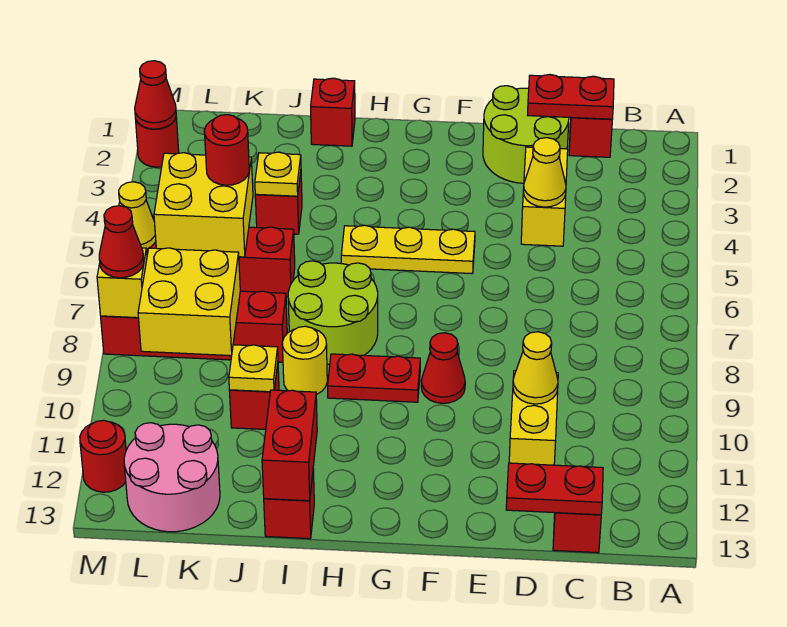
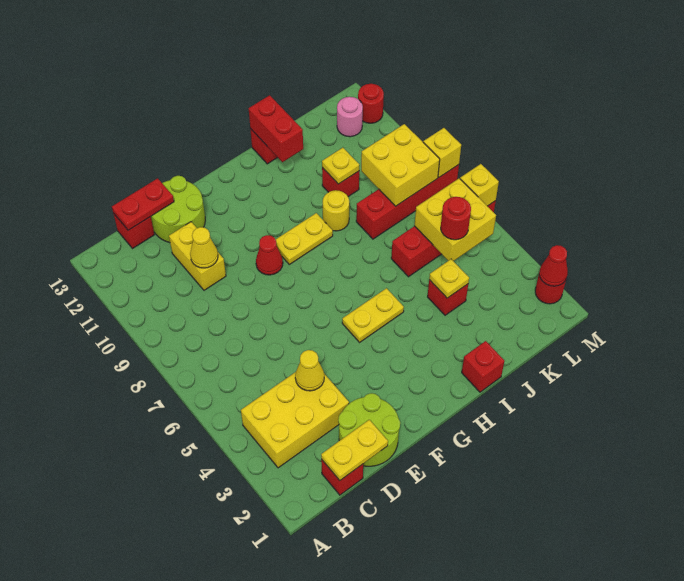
red 1x2 plate [528,75,614,119] -> yellow 1x2 plate [321,420,388,480]
yellow 1x2 brick [521,147,568,246] -> yellow 2x3 brick [241,372,349,468]
yellow 1x3 plate [341,225,475,274] -> yellow 1x2 plate [342,288,404,342]
red 1x2 plate [328,354,420,402] -> yellow 1x2 plate [276,213,333,264]
lime 2x2 round brick [288,261,378,364] -> lime 2x2 round brick moved to [151,176,205,243]
pink 2x2 round brick [124,423,220,532] -> pink 1x1 round brick [337,97,363,137]
yellow 1x1 cone [119,182,156,249] -> yellow 1x1 brick [460,164,499,206]
red 1x1 cone [99,206,144,278] -> none

